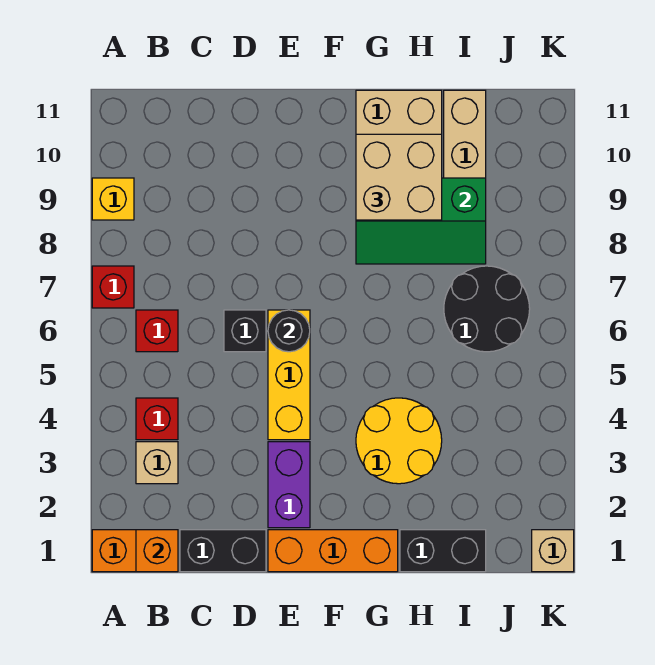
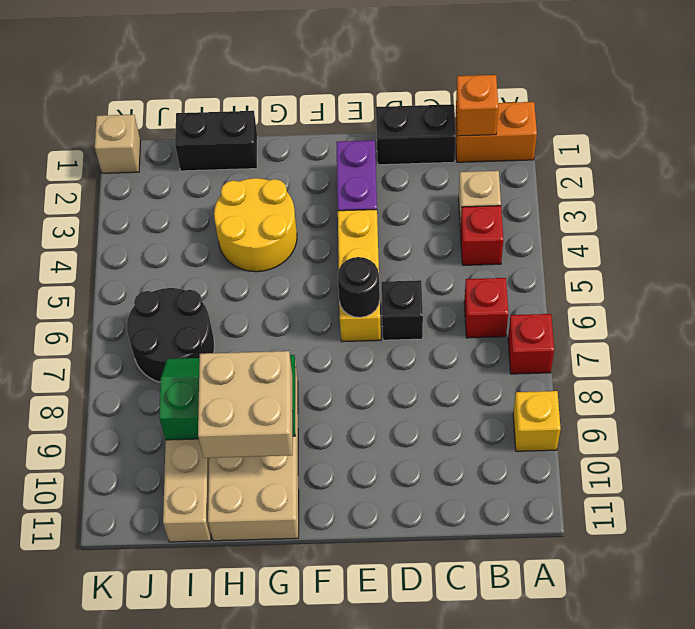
orange 1x3 brick [268,530,398,572] -> none

